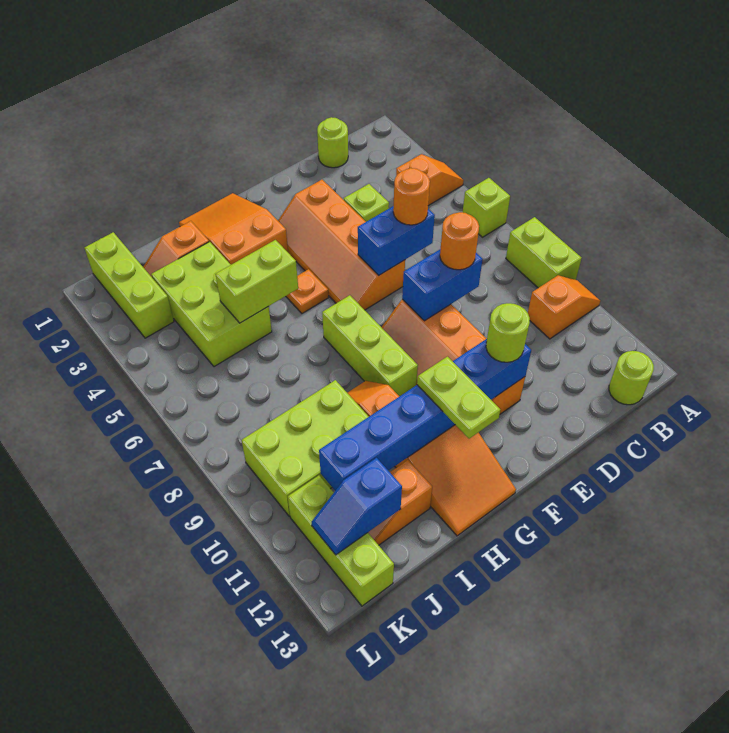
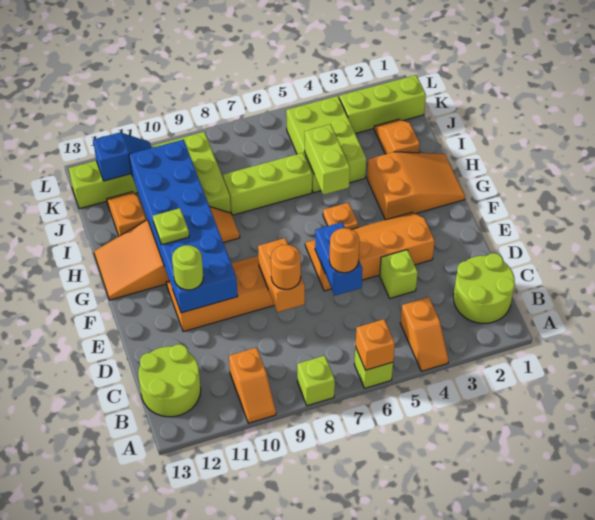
none -> orange 1x1 brick [355,319,395,370]
lime 1x2 brick [506,217,582,288] -> lime 1x1 brick [297,356,335,406]
lime 1x1 round brick [609,351,654,405] -> lime 2x2 round brick [138,344,201,417]
lime 1x1 round brick [317,117,348,168] -> lime 2x2 round brick [454,253,515,323]
blue 1x2 brick [402,249,483,321] -> orange 1x2 brick [258,238,305,312]
blue 1x6 brick [319,339,531,491] -> blue 2x6 brick [129,140,238,313]
lime 1x3 brick [322,295,418,396] -> lime 1x3 brick moved to [223,153,312,215]
lime 1x2 plate [417,357,500,439] -> lime 1x1 plate [153,208,189,245]
lime 2x3 brick [151,242,272,367] -> lime 2x3 brick turned to [286,96,366,193]
blue 1x2 slope [312,458,402,555] -> blue 1x2 slope turned to [93,132,152,181]

